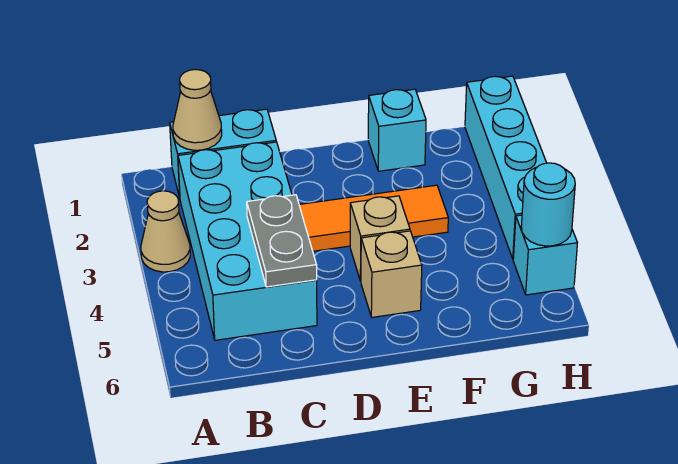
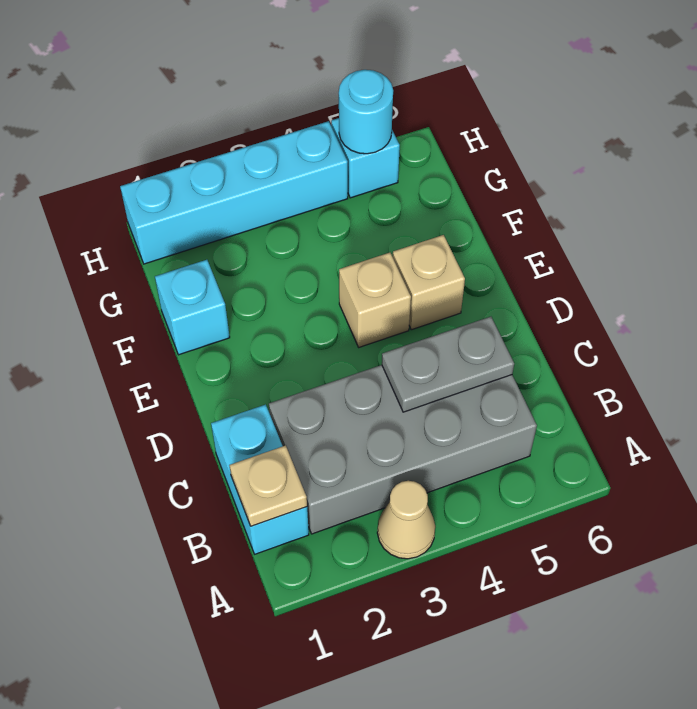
tan 1x1 cone [173,69,222,150] -> tan 1x1 plate [229,445,307,526]
cyan 2x4 brick [178,142,317,340] -> grey 2x4 brick [269,365,537,534]
orange 1x3 tile [299,185,448,251] -> none

